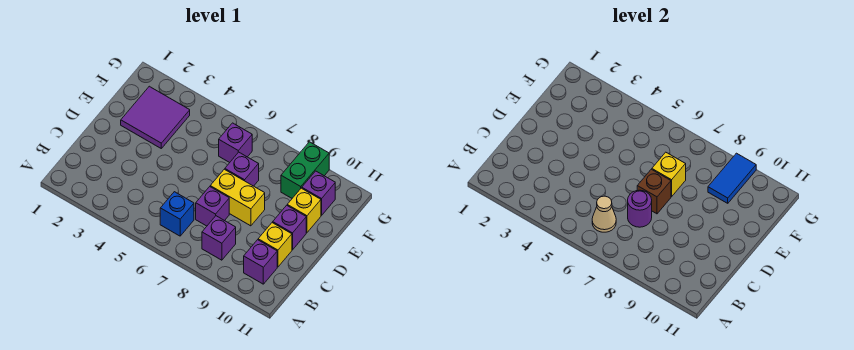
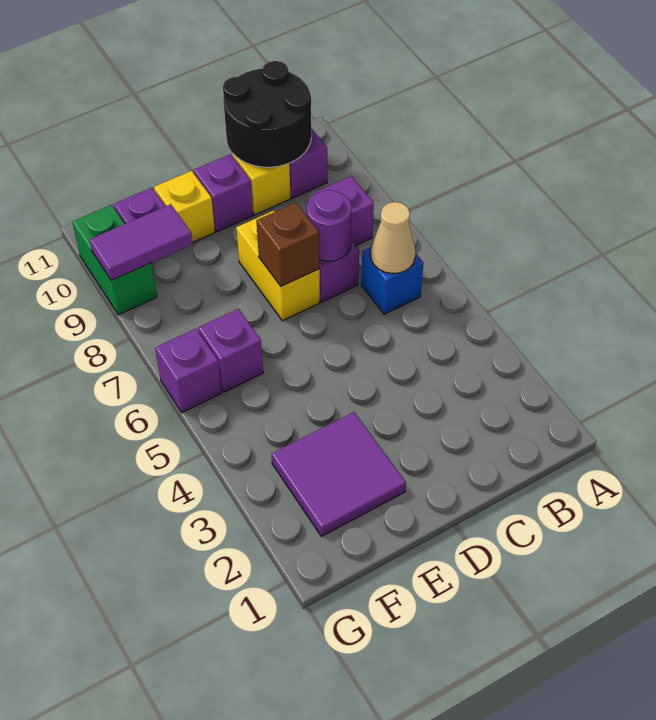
none -> black 2x2 round brick [223,61,311,167]
purple 1x1 brick [225,152,259,186] -> purple 1x1 brick moved to [155,329,222,412]
yellow 1x1 brick [652,152,686,197] -> none
green 1x2 brick [281,142,329,198] -> green 1x2 brick turned to [73,205,157,315]
blue 1x2 tile [708,153,756,203] -> purple 1x2 tile [89,204,193,280]

